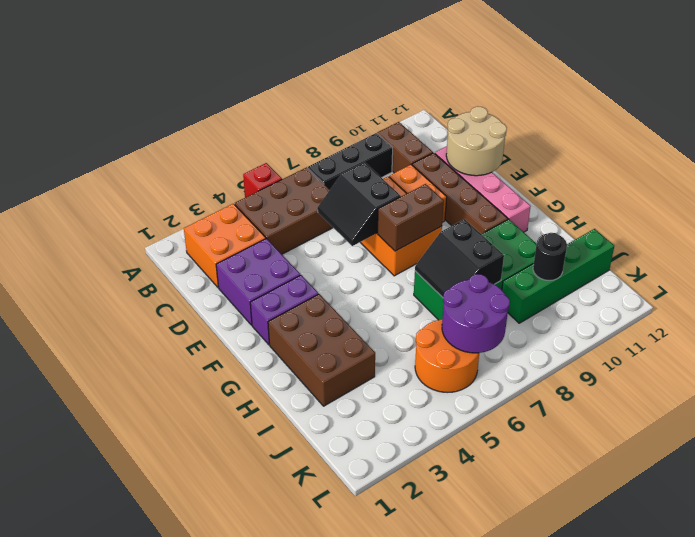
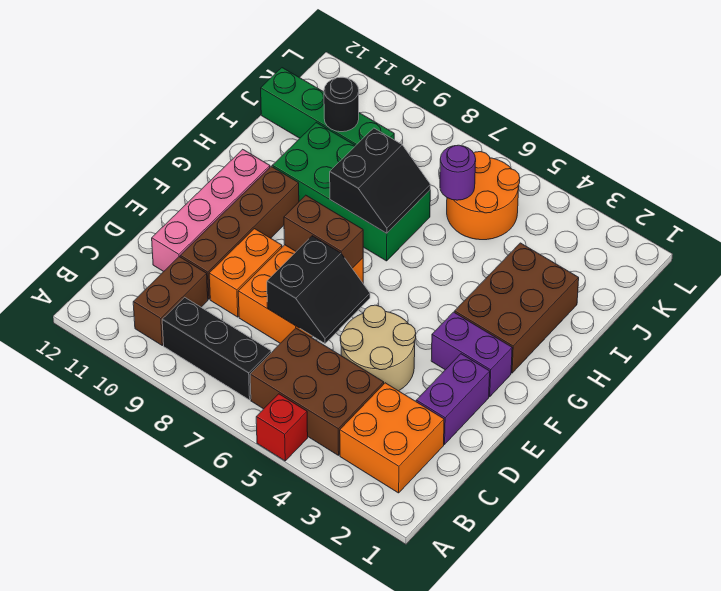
purple 2x2 brick [216,239,300,325] -> purple 1x2 brick [416,354,490,444]
tan 2x2 round brick [446,107,507,176] -> tan 2x2 round brick moved to [340,305,416,391]
purple 2x2 round brick [442,274,510,353] -> purple 1x1 round brick [440,145,476,200]

